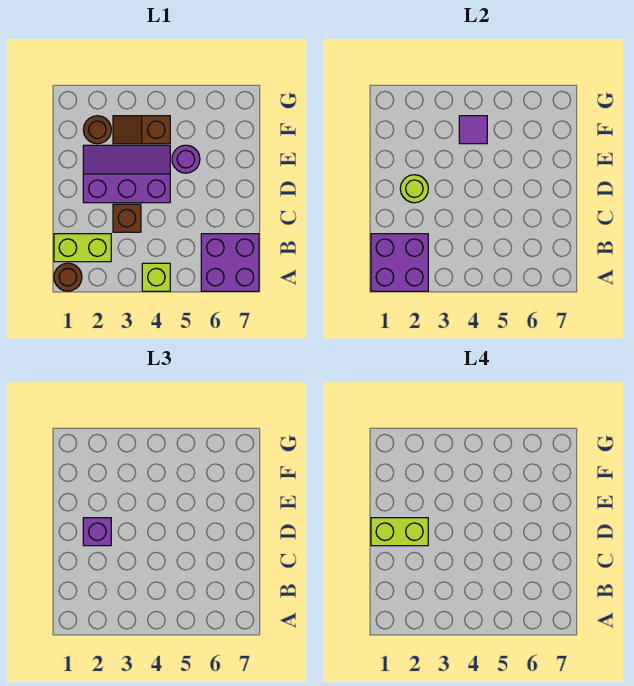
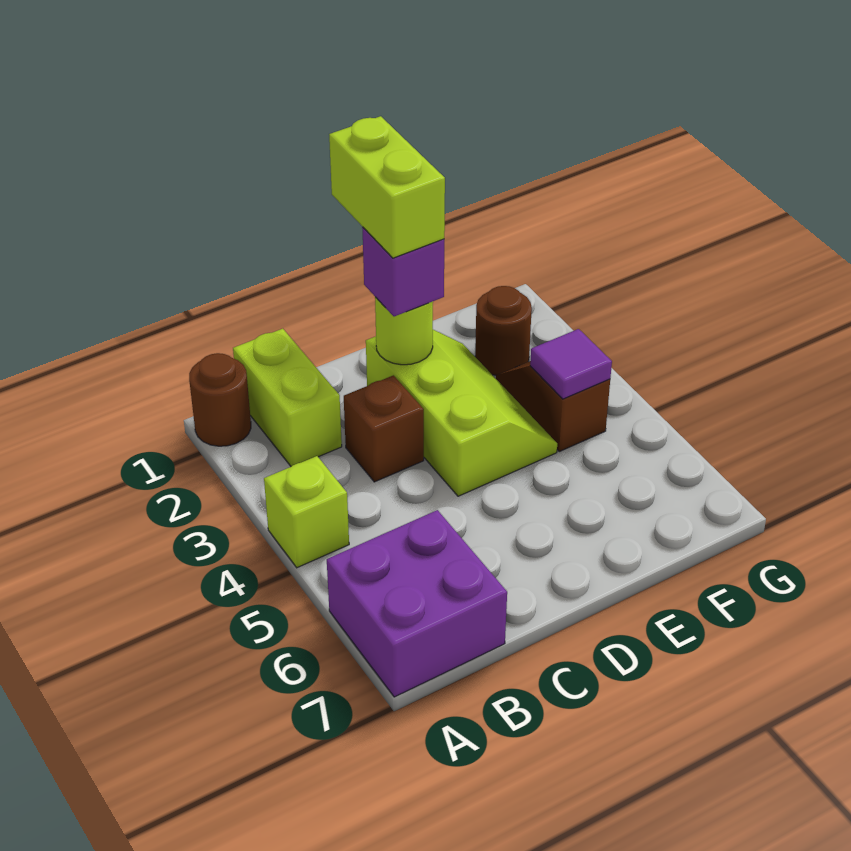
purple 2x2 brick [371,234,428,291] -> none
purple 2x3 slope [83,145,170,203] -> lime 2x3 slope [366,330,557,496]
purple 1x1 round brick [172,145,200,173] -> none

